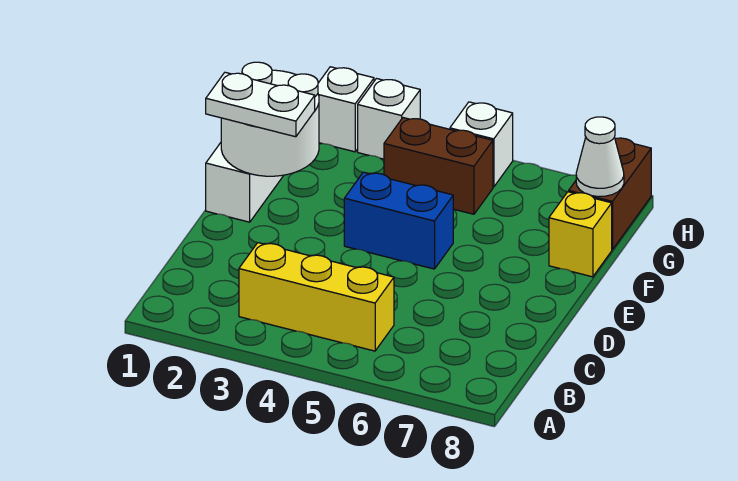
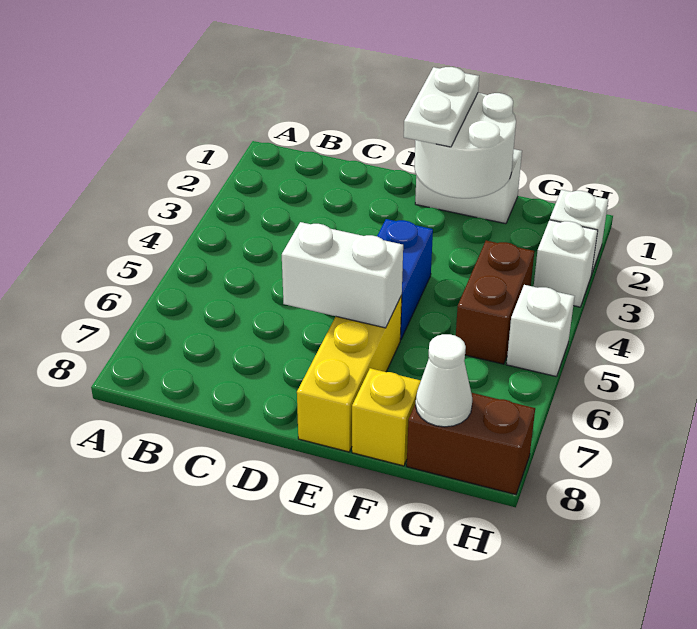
yellow 1x3 brick [239,243,394,351] -> yellow 1x3 brick moved to [297,296,402,452]
none -> white 1x2 brick [282,222,403,328]

